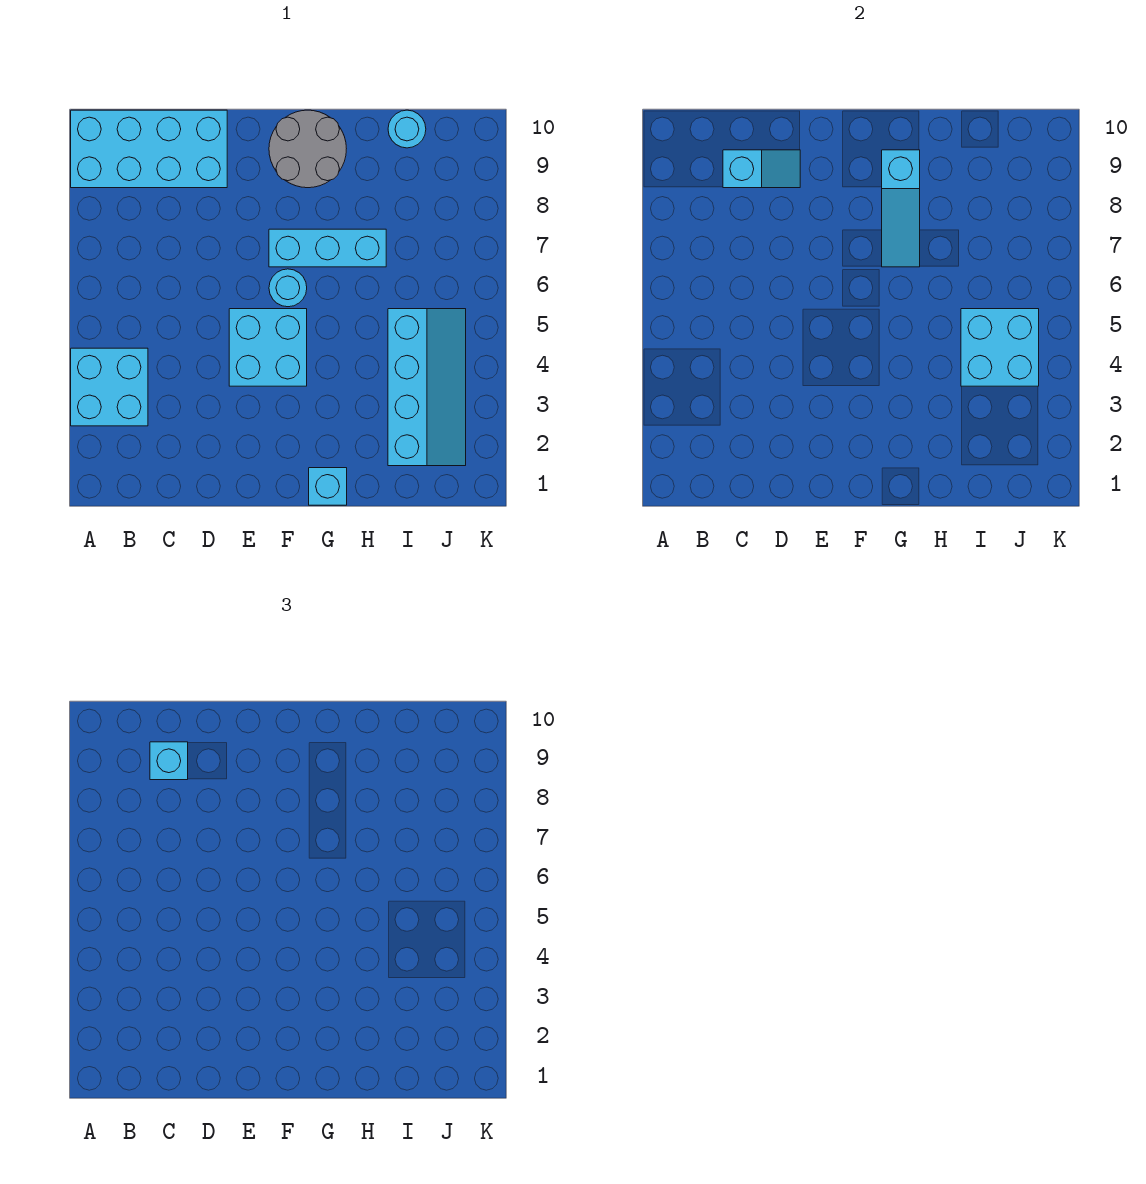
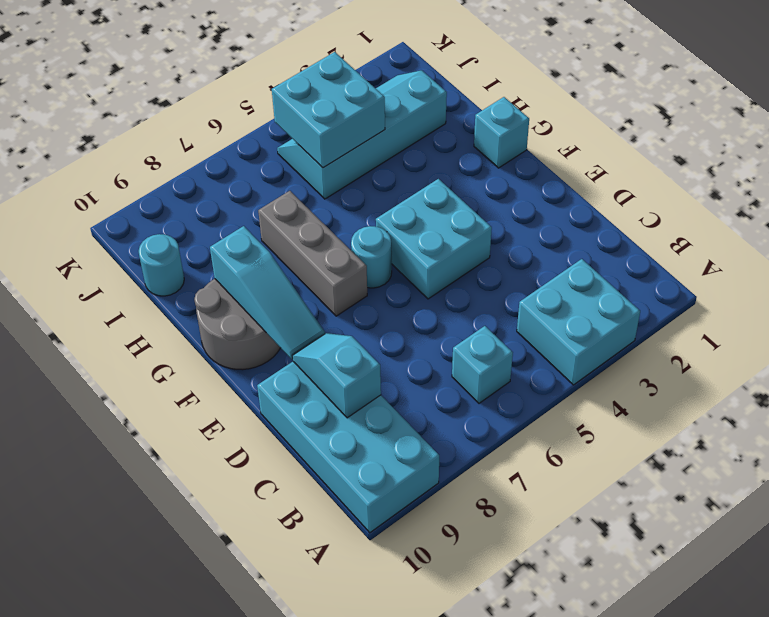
cyan 1x1 brick [150,742,188,780] -> cyan 1x1 brick moved to [452,326,513,403]
cyan 1x3 brick [269,229,386,267] -> grey 1x3 brick [258,191,367,316]
cyan 1x3 slope [882,150,920,267] -> cyan 1x3 slope turned to [210,226,325,359]

